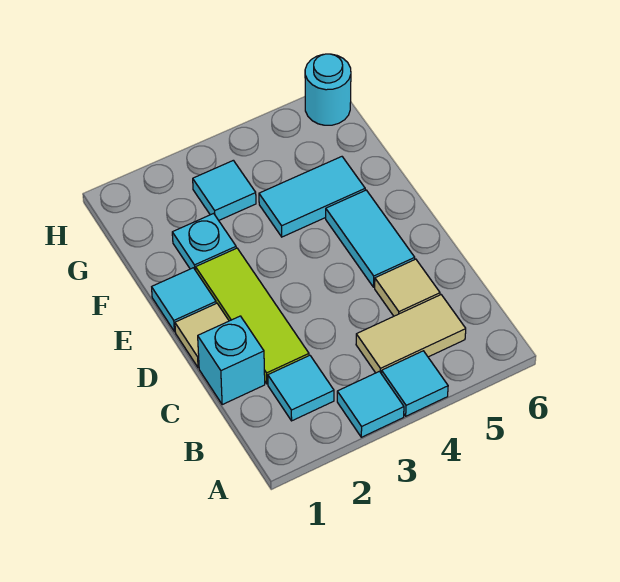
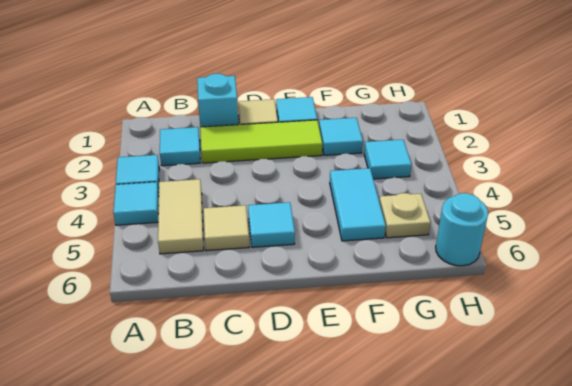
cyan 1x2 tile [326,190,415,287] -> cyan 1x1 tile [248,202,295,247]
cyan 1x1 plate [172,214,236,270] -> cyan 1x1 tile [319,118,363,155]
none -> tan 1x1 plate [379,193,430,238]

